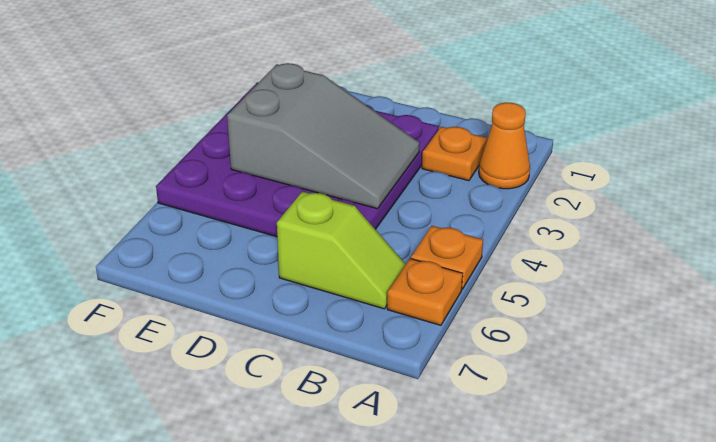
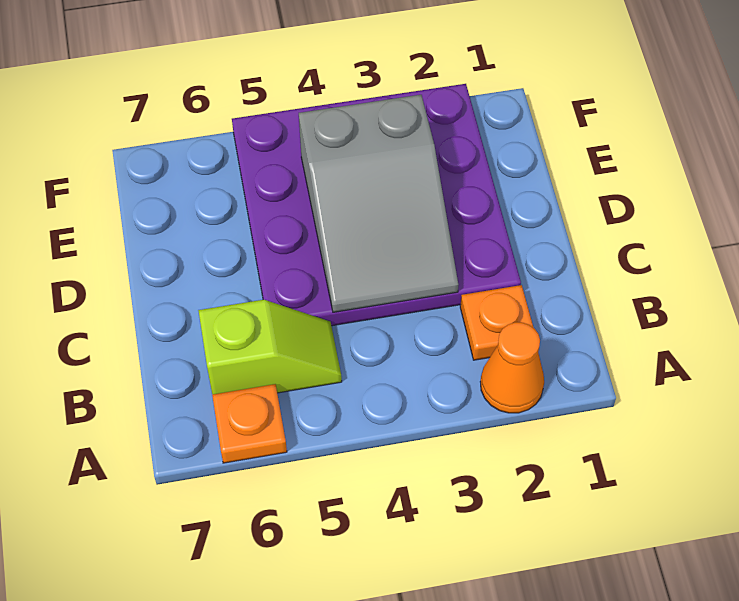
orange 1x1 plate [411,226,483,289] -> none
lime 1x2 slope [277,192,406,309] -> lime 1x2 slope turned to [198,300,342,394]

